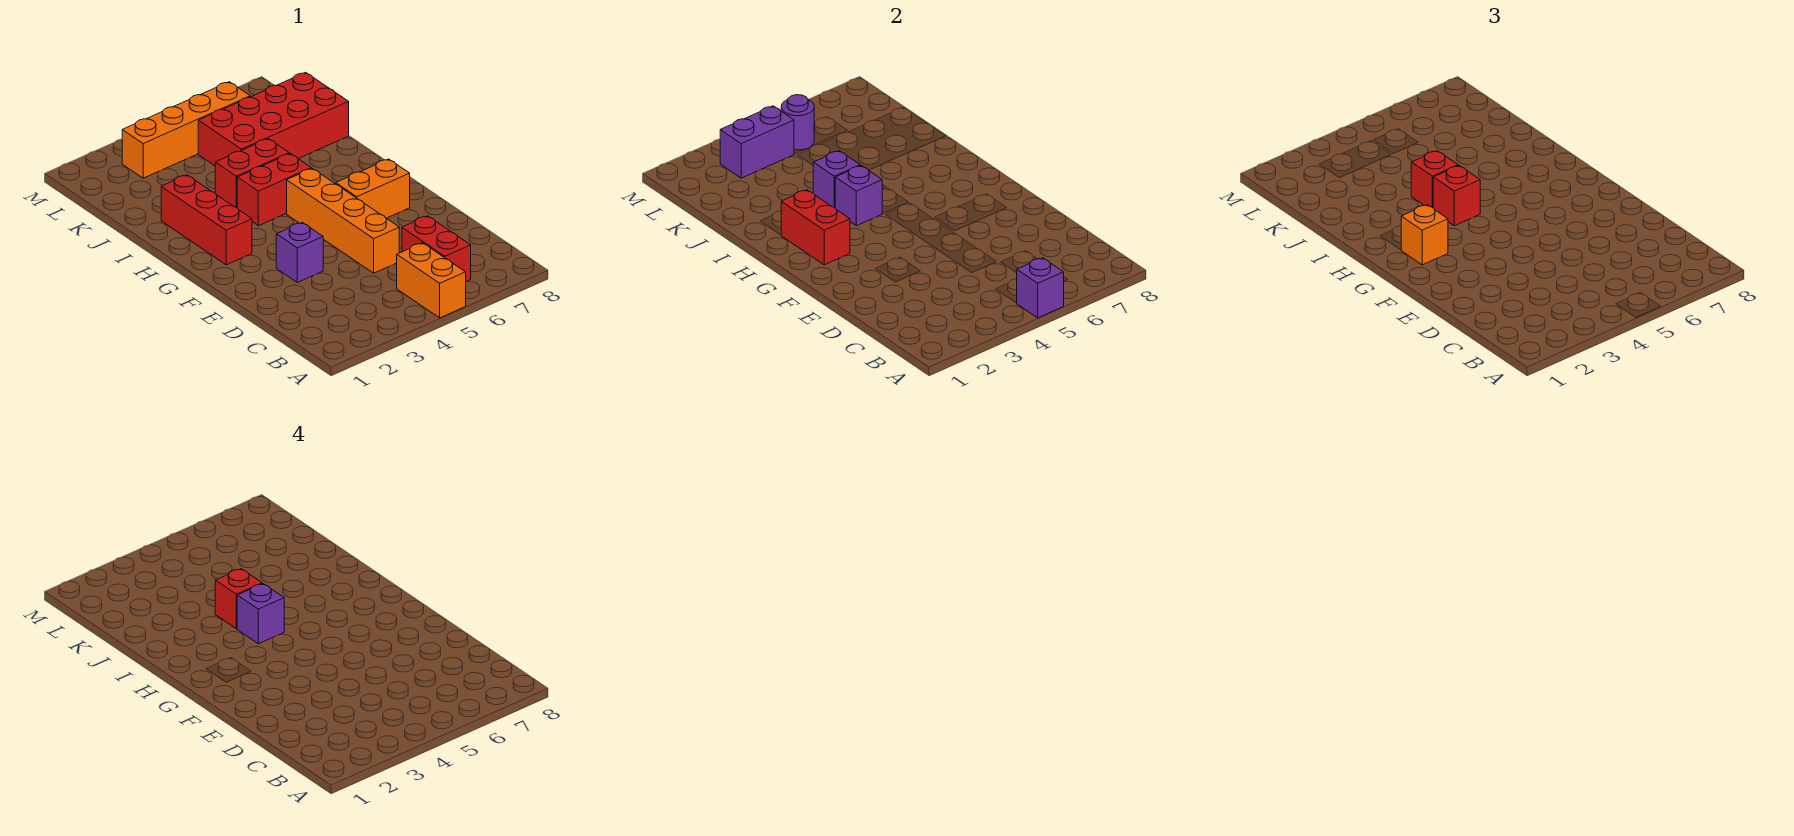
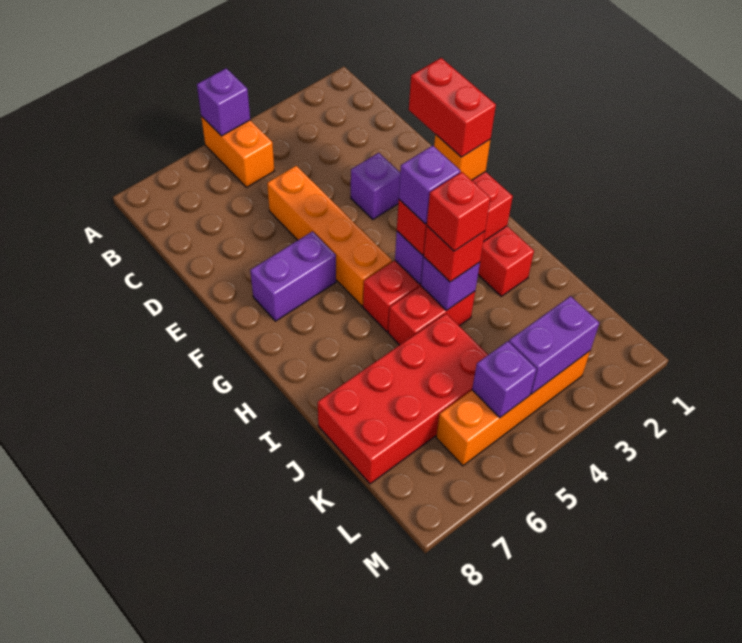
red 1x2 brick [402,216,471,281] -> red 1x2 brick moved to [409,58,496,157]
orange 1x2 brick [336,159,410,218] -> purple 1x2 brick [250,231,336,321]
purple 1x1 round brick [781,95,814,150] -> purple 1x1 brick [472,341,537,418]

